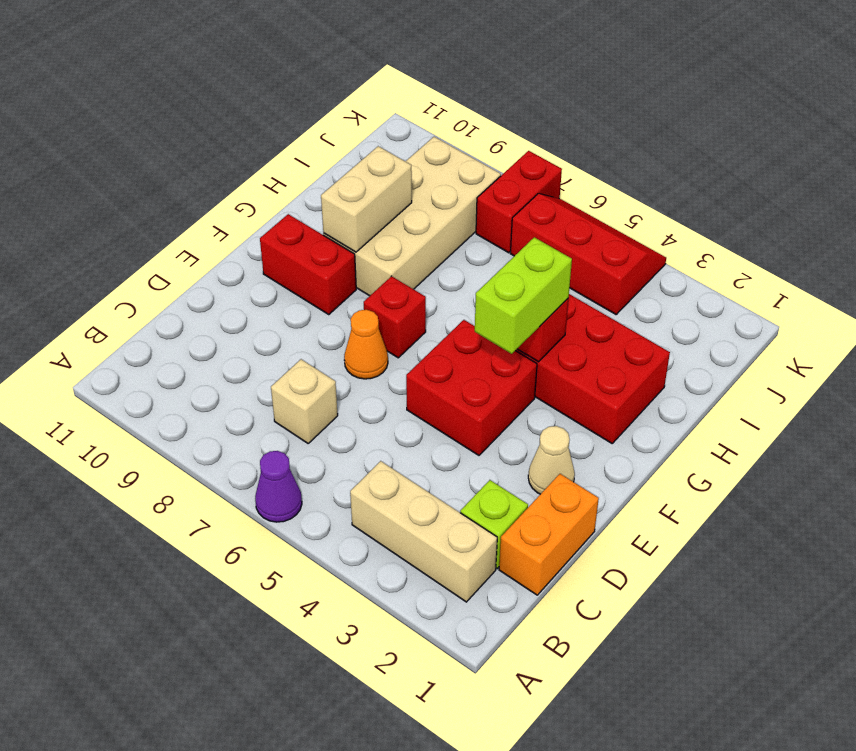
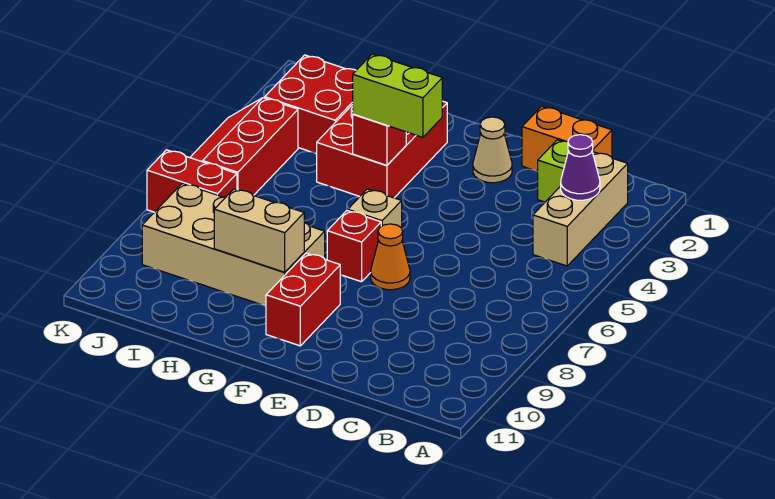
purple 1x1 cone [255,451,302,522] -> purple 1x1 cone moved to [561,135,600,200]
tan 1x1 brick [271,359,338,443] -> tan 1x1 brick moved to [348,189,402,228]
red 2x2 brick [406,320,537,455] -> red 2x2 brick moved to [265,55,356,154]

